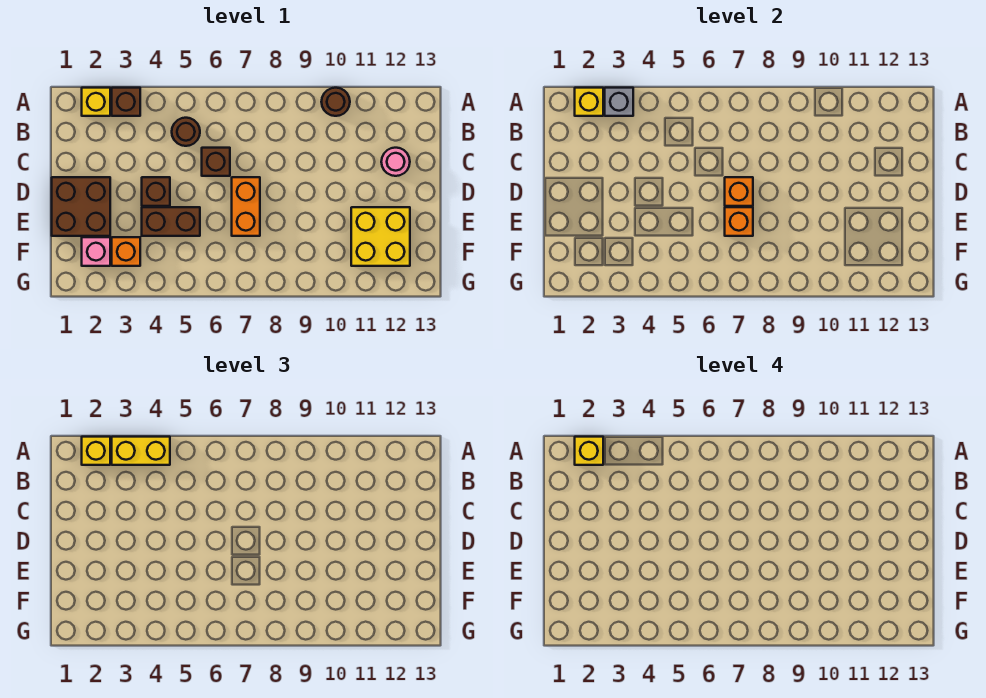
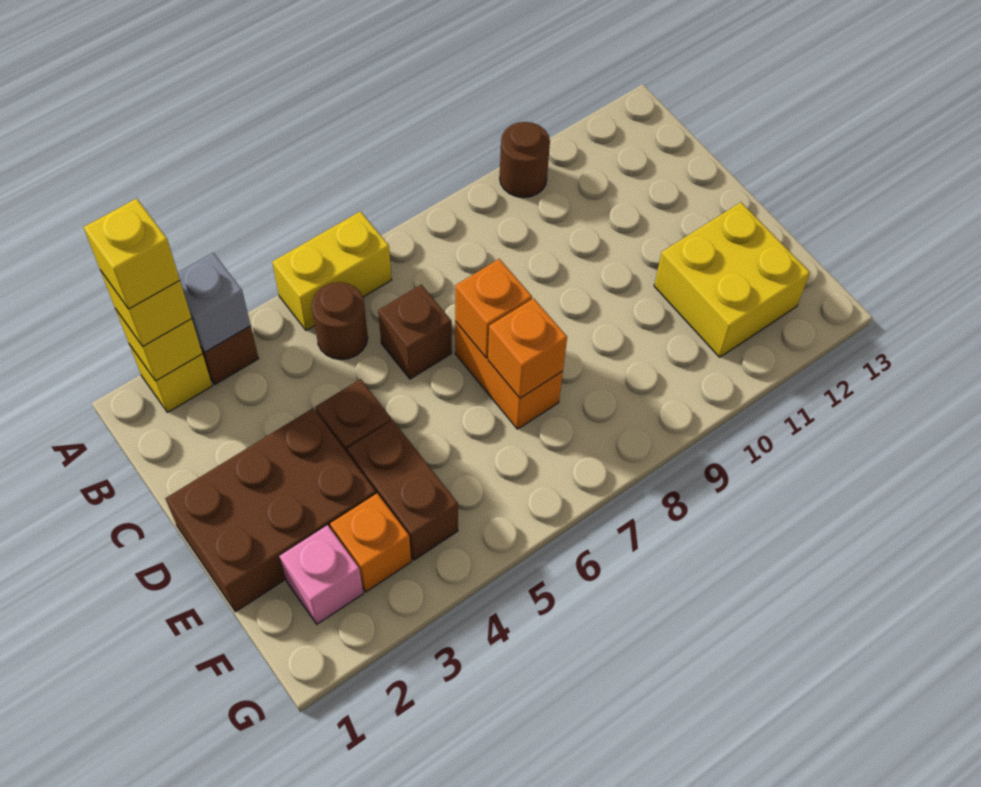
yellow 1x2 brick [112,437,170,465] -> yellow 1x2 brick moved to [272,211,392,331]
pink 1x1 round brick [381,148,410,176] -> none
brown 2x2 brick [52,177,110,236] -> brown 2x3 brick [165,408,376,612]
brown 1x2 brick [142,207,200,236] -> brown 1x2 brick turned to [347,420,458,560]

